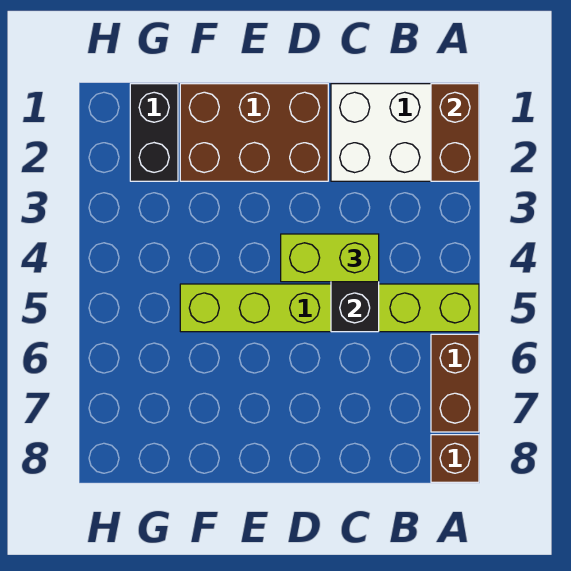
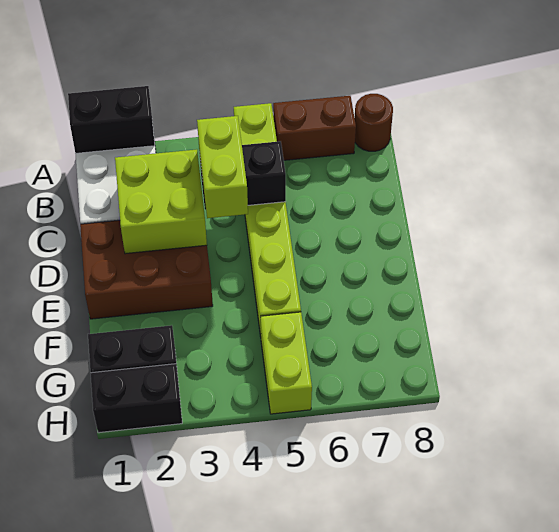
brown 1x2 brick [431,84,479,181] -> black 1x2 brick [68,86,155,154]
brown 1x1 brick [431,435,479,482] -> brown 1x1 round brick [355,94,393,151]
none -> lime 2x2 brick [115,149,207,254]
brown 2x3 brick [180,84,328,181] -> brown 2x3 brick turned to [80,220,213,319]
none -> lime 1x2 brick [260,312,312,414]
none -> black 1x2 brick [91,364,182,433]

